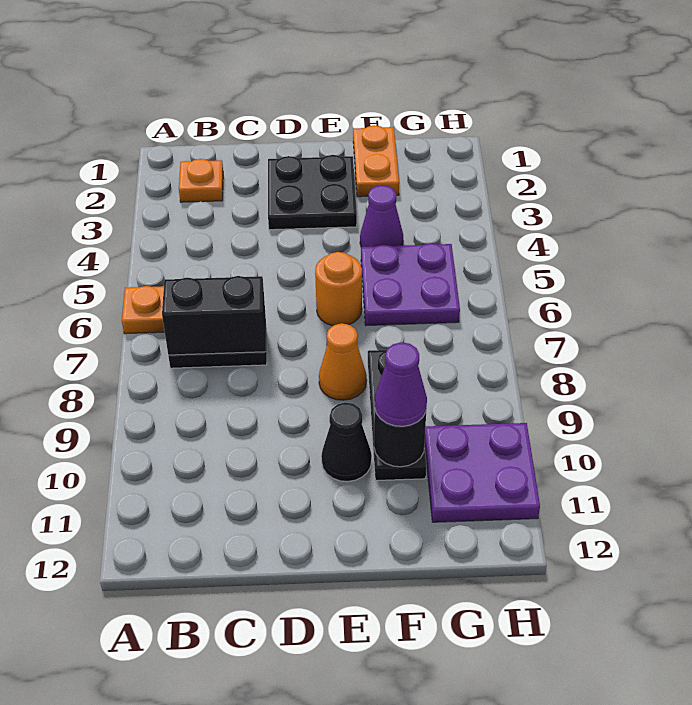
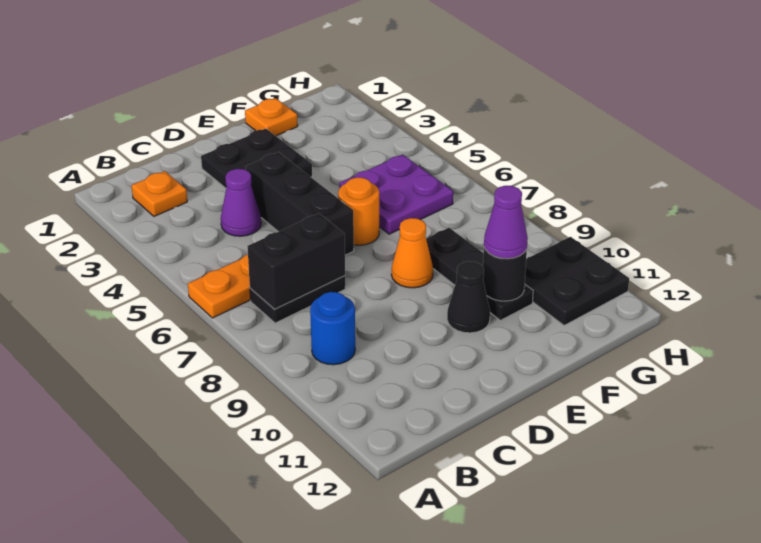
none -> blue 1x1 round brick [310,292,355,365]
none -> black 1x3 brick [246,152,354,255]
orange 1x2 plate [353,125,399,197] -> orange 1x1 plate [245,98,298,136]
purple 1x1 cone [360,185,403,247] -> purple 1x1 cone moved to [221,169,261,236]
purple 2x2 plate [425,423,540,522] -> black 2x2 plate [525,237,629,325]

